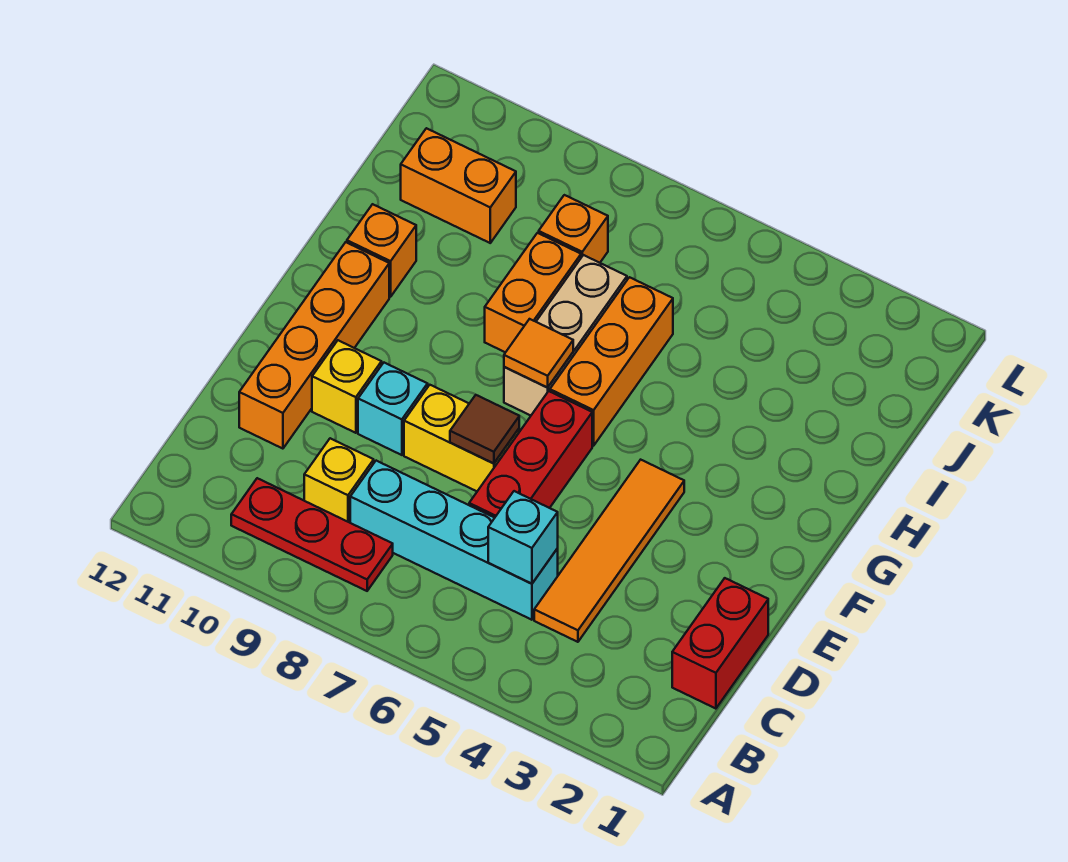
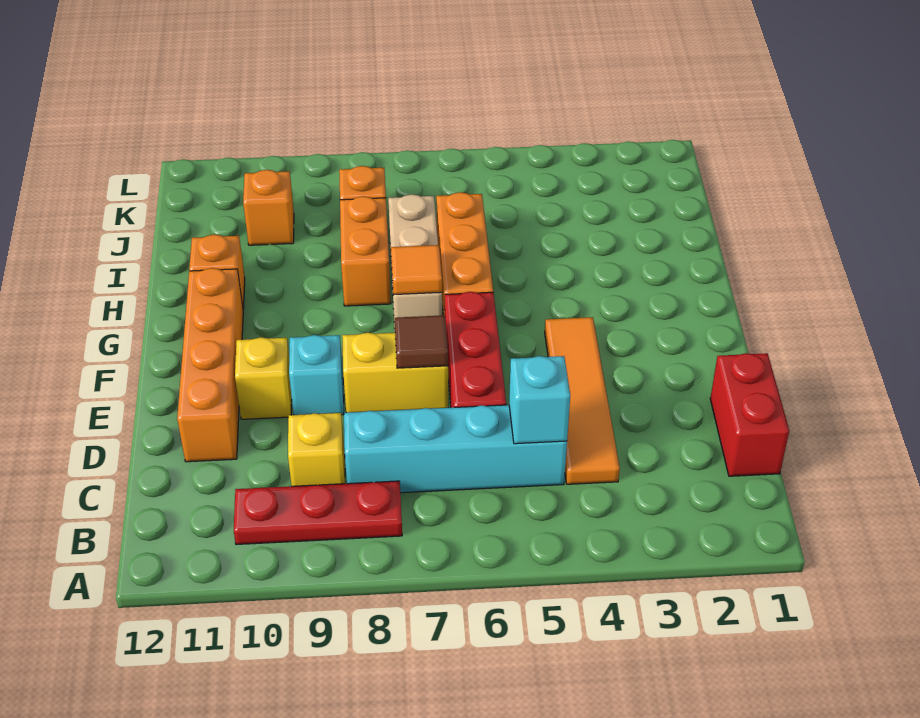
orange 1x2 brick [401,128,516,243] -> orange 1x1 brick [243,170,294,245]

